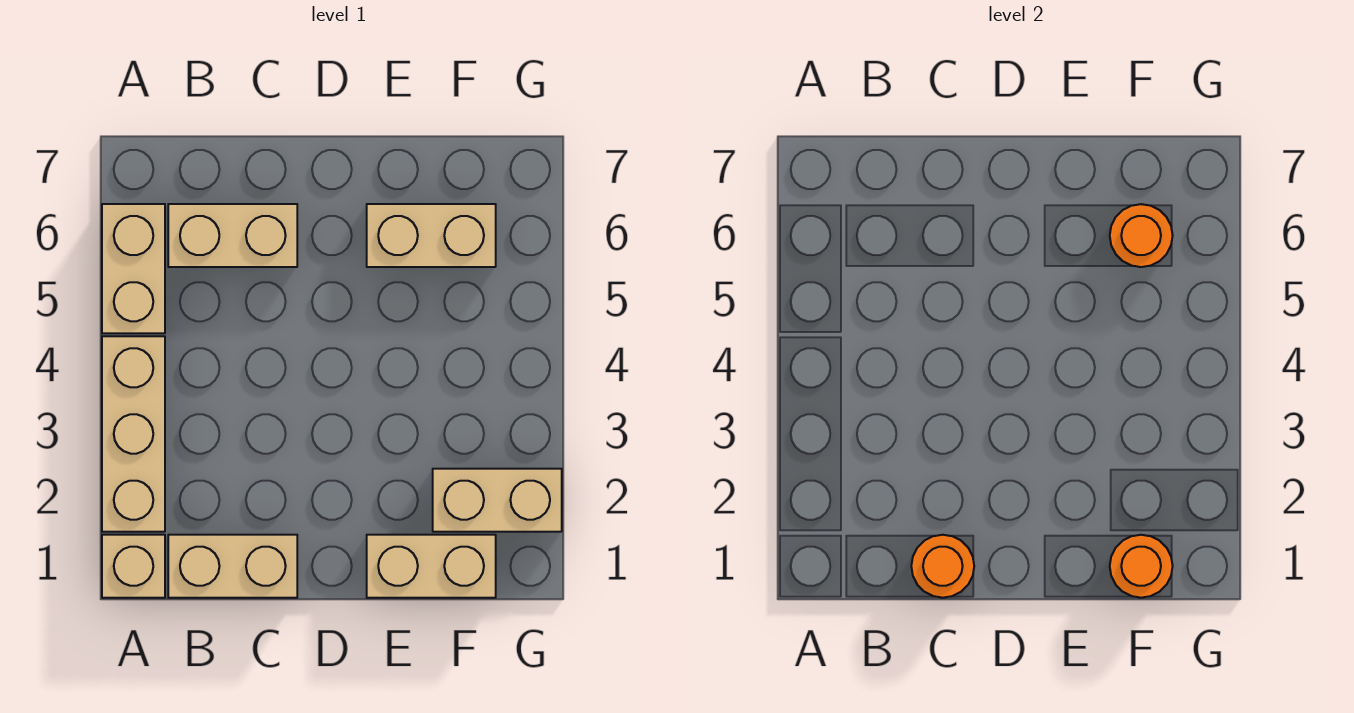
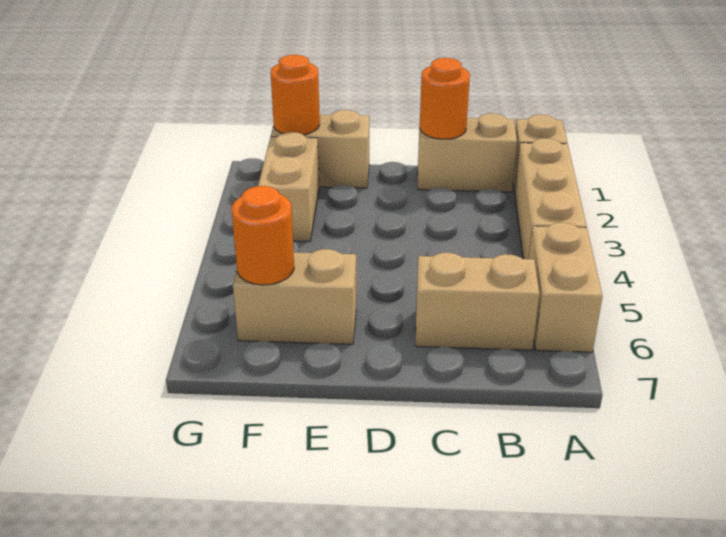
tan 1x2 brick [433,469,562,532] -> tan 1x2 brick turned to [258,132,319,241]

